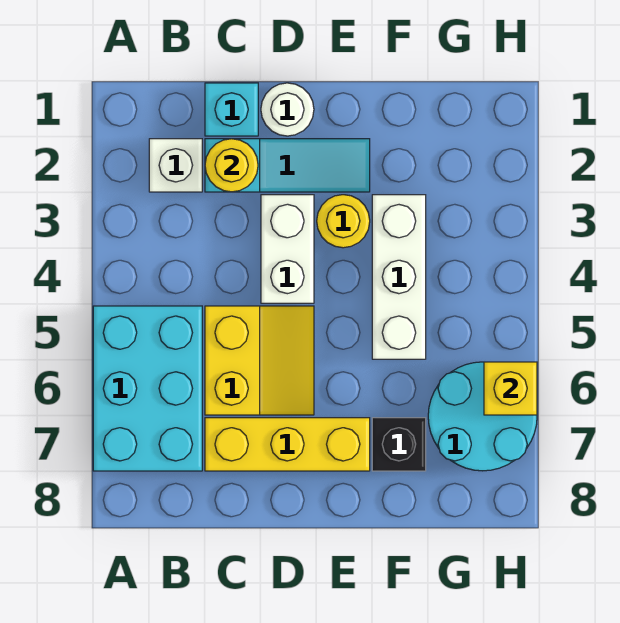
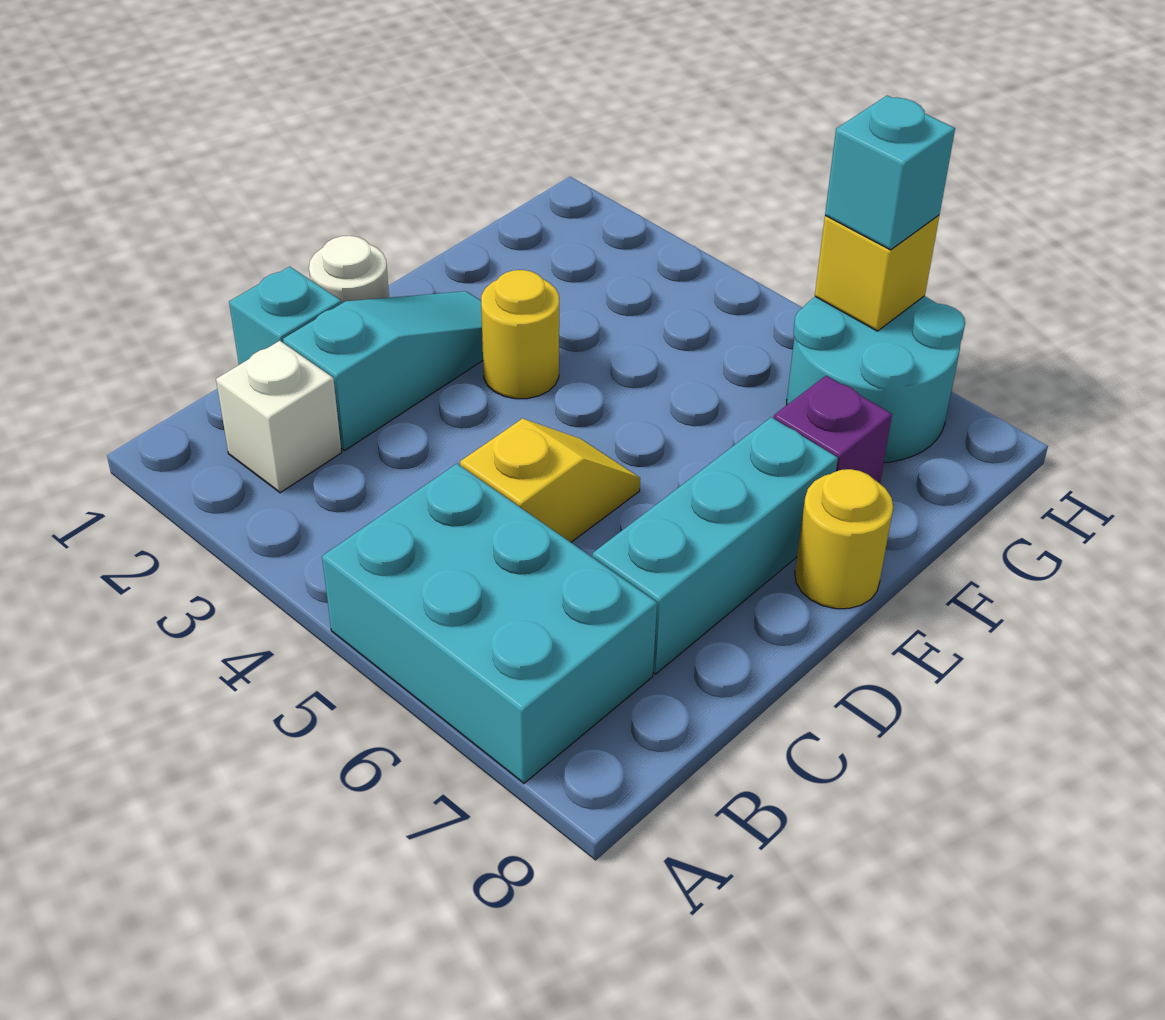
yellow 1x1 round brick [205,139,258,192] -> yellow 1x1 round brick moved to [795,469,893,609]
yellow 2x2 slope [205,306,314,415] -> yellow 1x2 slope [460,418,640,542]
yellow 1x3 brick [205,418,370,471] -> cyan 1x3 brick [592,417,838,674]
white 1x2 brick [261,195,314,303] -> none
white 1x3 brick [372,195,426,359] -> none
black 1x1 brick [372,418,426,471] -> purple 1x1 brick [774,376,892,483]
none -> cyan 1x1 brick [825,96,955,250]

